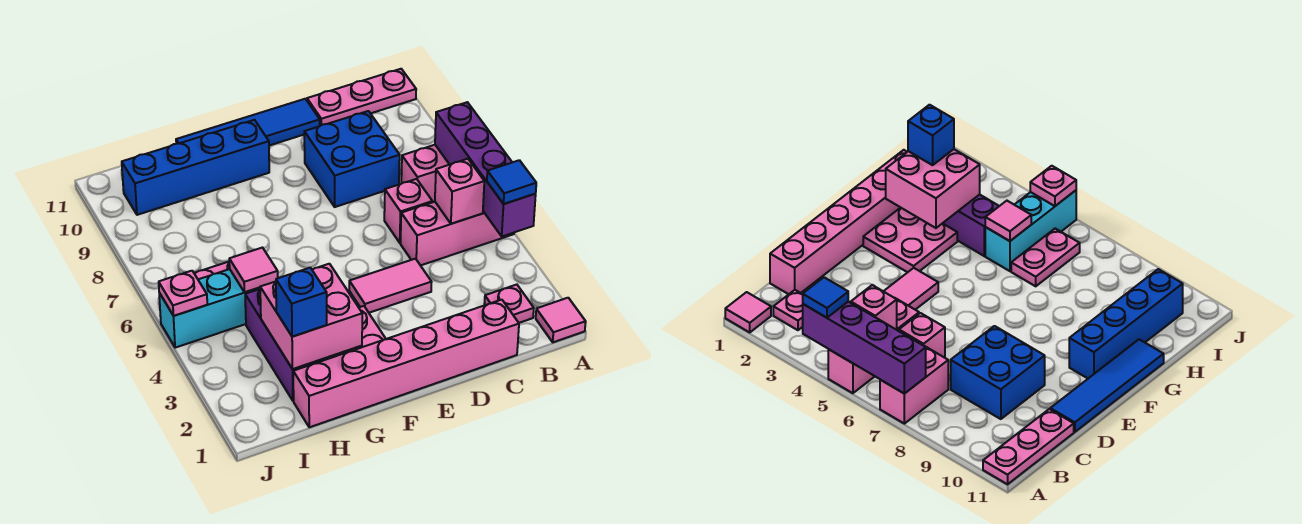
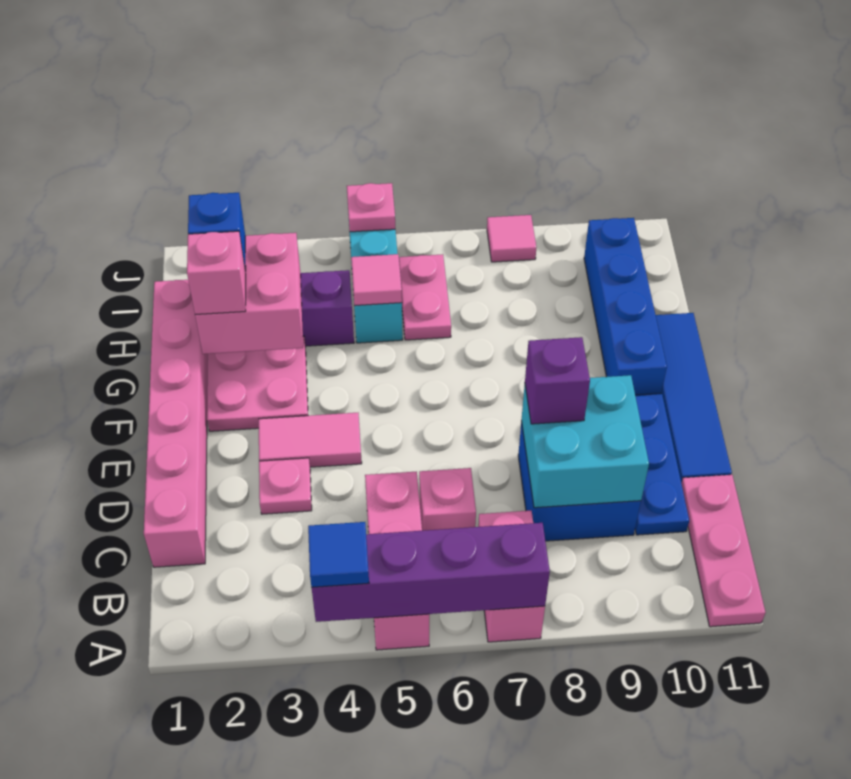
pink 1x1 tile [536,298,586,342] -> pink 1x1 tile moved to [487,215,536,262]
pink 1x1 plate [484,285,534,323] -> pink 1x1 plate moved to [259,458,312,514]
pink 1x1 brick [435,159,484,224] -> pink 1x1 brick moved to [187,231,246,314]
none -> cyan 2x2 brick [521,375,649,508]
none -> blue 1x3 plate [635,394,689,535]
pink 1x2 tile [349,259,432,313] -> pink 1x2 tile turned to [259,413,362,467]
none -> purple 1x1 brick [525,337,590,424]

